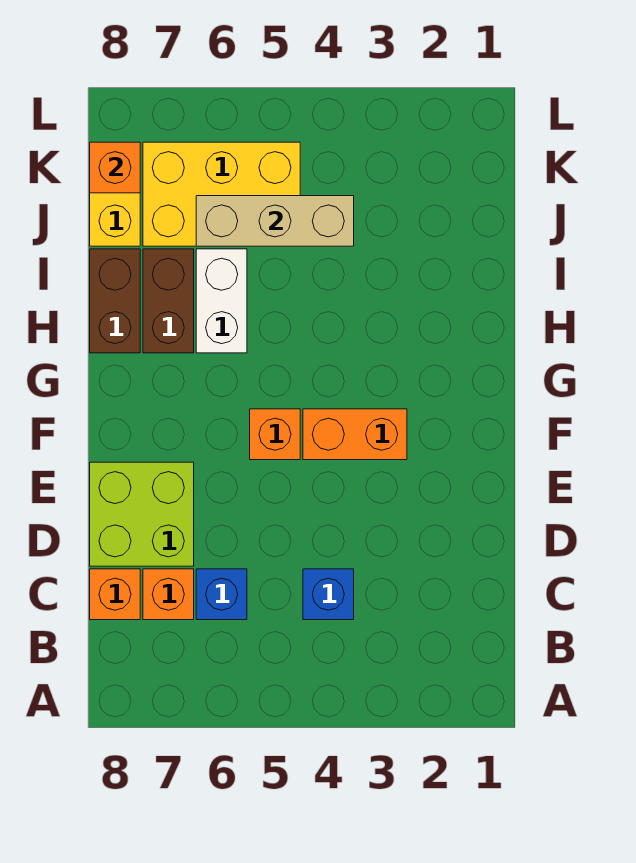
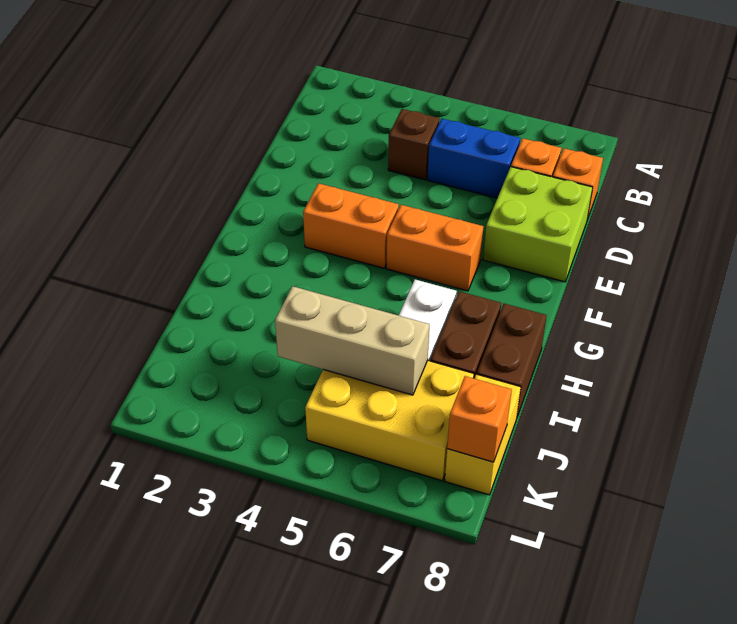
blue 1x1 brick [303,569,354,620] -> brown 1x1 brick [388,109,440,180]
blue 1x1 brick [196,569,247,620] -> blue 1x2 brick [427,119,520,198]
orange 1x1 brick [250,409,300,460] -> orange 1x2 brick [386,205,484,291]

